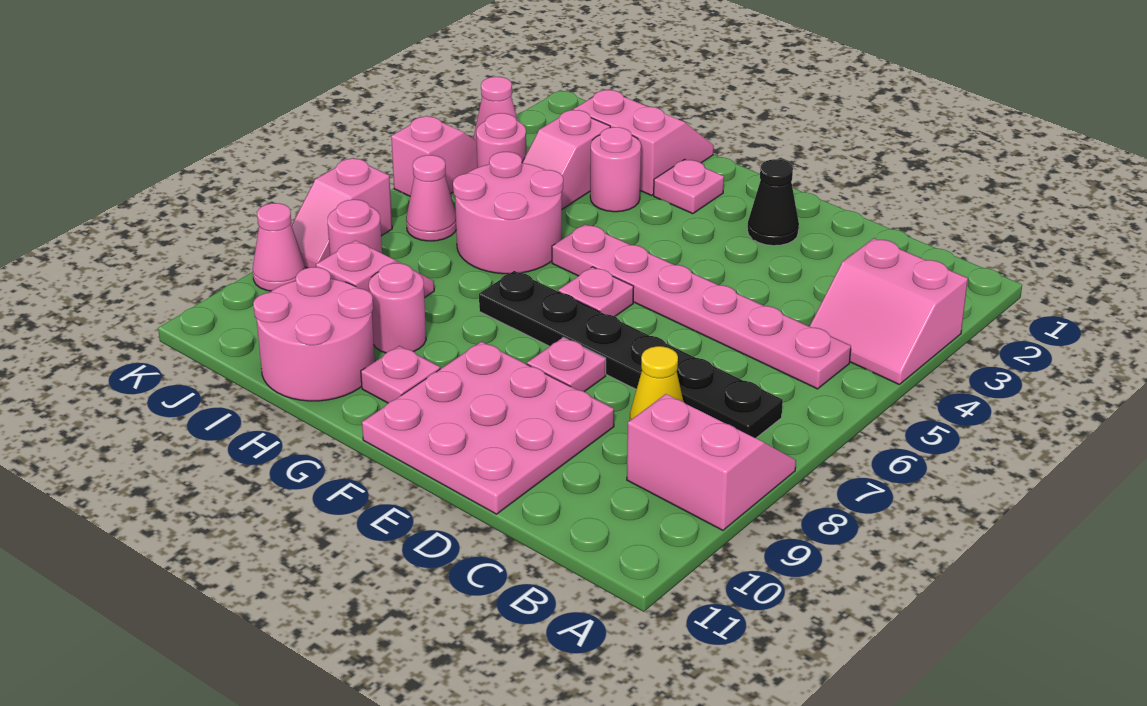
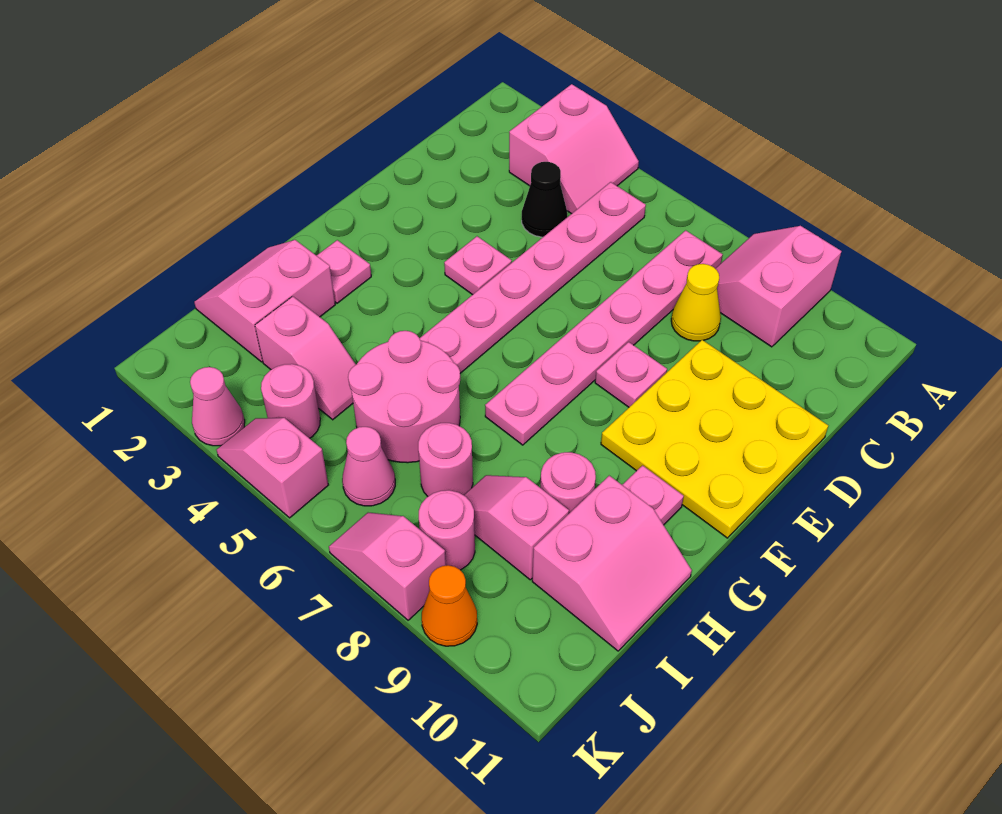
black 1x6 plate [479,271,783,438] -> pink 1x6 plate [485,230,723,445]
pink 3x3 plate [362,342,614,514] -> yellow 3x3 plate [601,340,828,538]
black 1x1 cone [747,159,799,246] -> black 1x1 cone moved to [522,162,567,237]
pink 1x1 plate [558,267,634,316] -> pink 1x1 plate moved to [444,236,512,295]
pink 1x1 round brick [590,127,641,212] -> pink 1x1 round brick moved to [418,423,473,496]
pink 2x2 round brick [253,267,375,401] -> pink 2x2 slope [532,476,692,651]
pink 1x2 slope [291,158,392,268] -> pink 1x2 slope turned to [329,513,446,620]
pink 1x1 cone [253,203,305,291] -> orange 1x1 cone [422,565,477,646]

